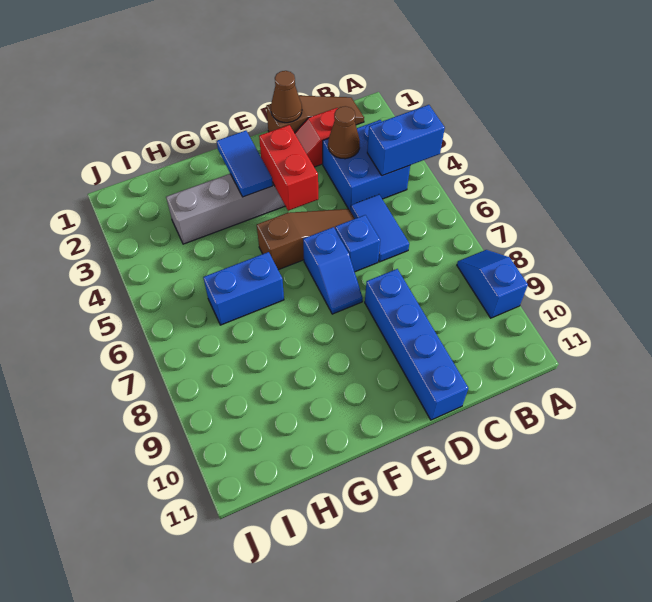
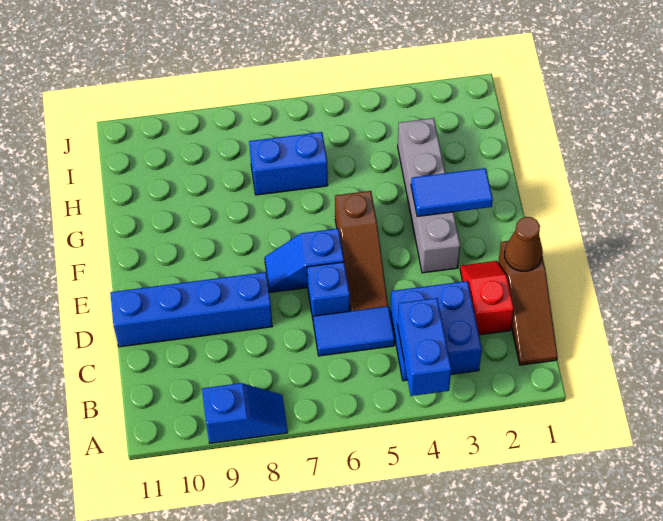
brown 1x1 cone [328,106,360,159] -> none
red 1x2 brick [259,125,318,211] -> none
blue 1x2 brick [203,252,284,325] -> blue 1x2 brick turned to [249,132,328,195]

